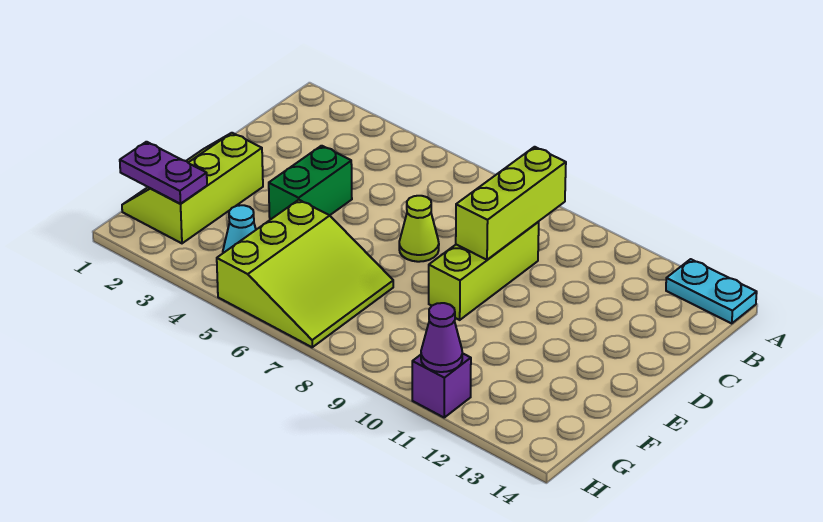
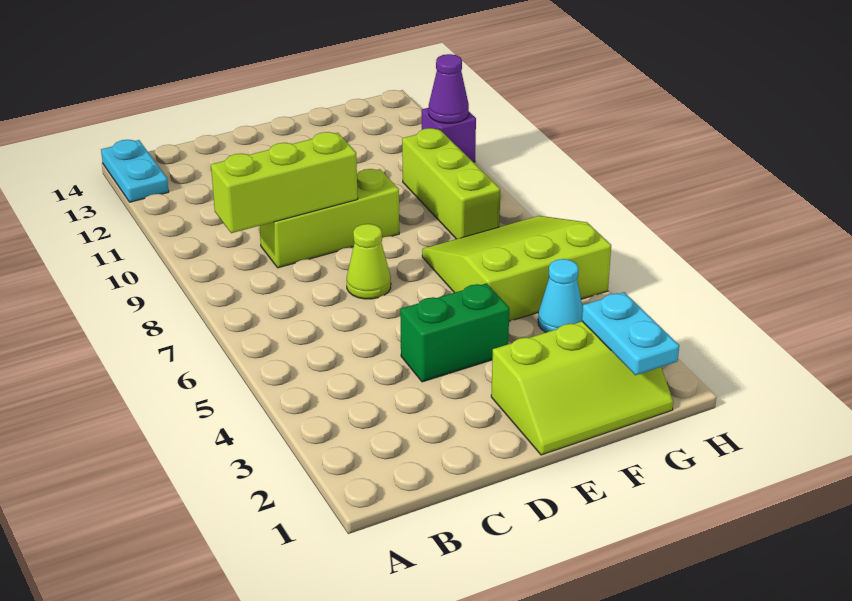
purple 1x2 plate [120,142,207,204] -> cyan 1x2 plate [582,292,679,375]
none -> lime 1x3 brick [402,128,500,239]

